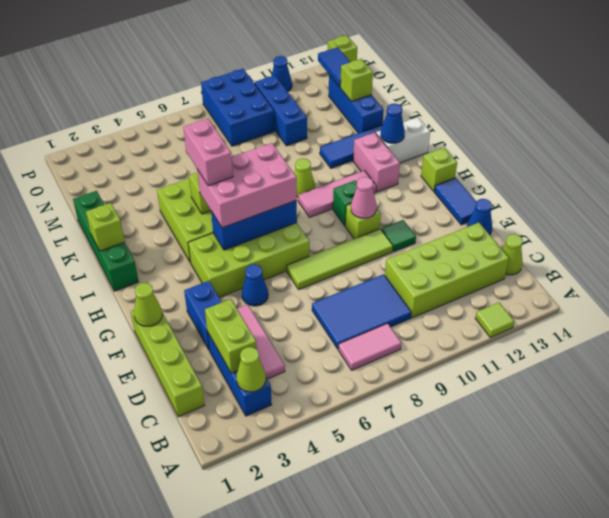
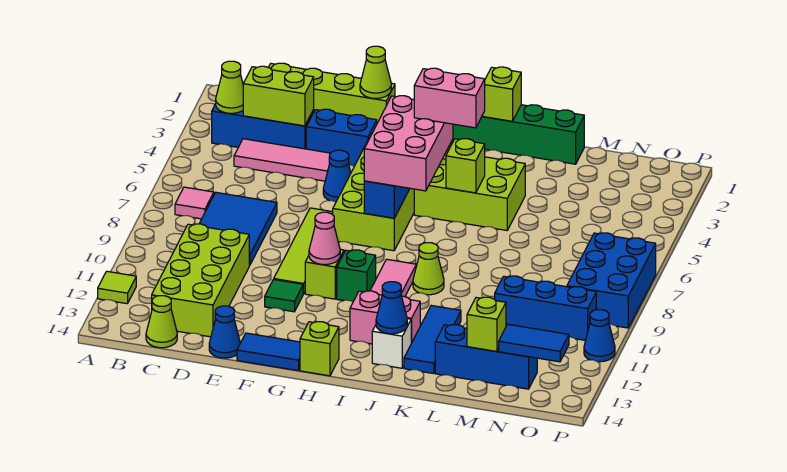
pink 1x2 tile [338,323,401,370] -> pink 1x1 tile [175,187,214,219]
white 1x2 brick [376,117,430,163] -> white 1x1 brick [372,319,411,368]
blue 2x3 brick [201,69,275,146] -> blue 2x3 brick turned to [567,233,656,328]
lime 1x1 brick [328,35,357,62] -> none

